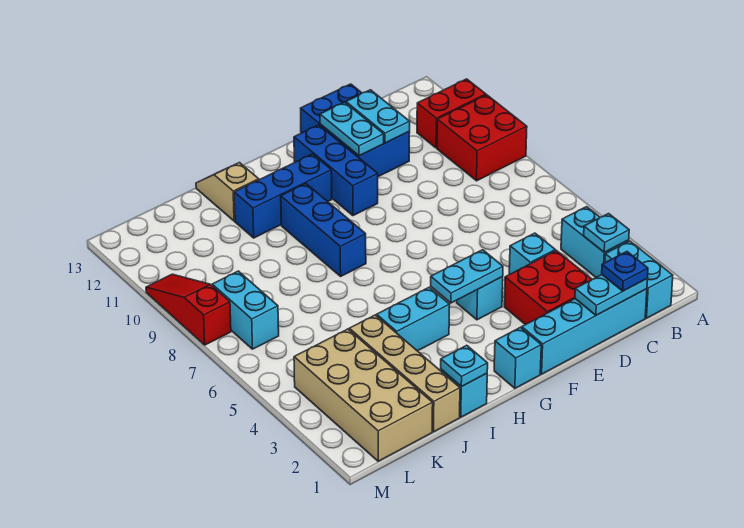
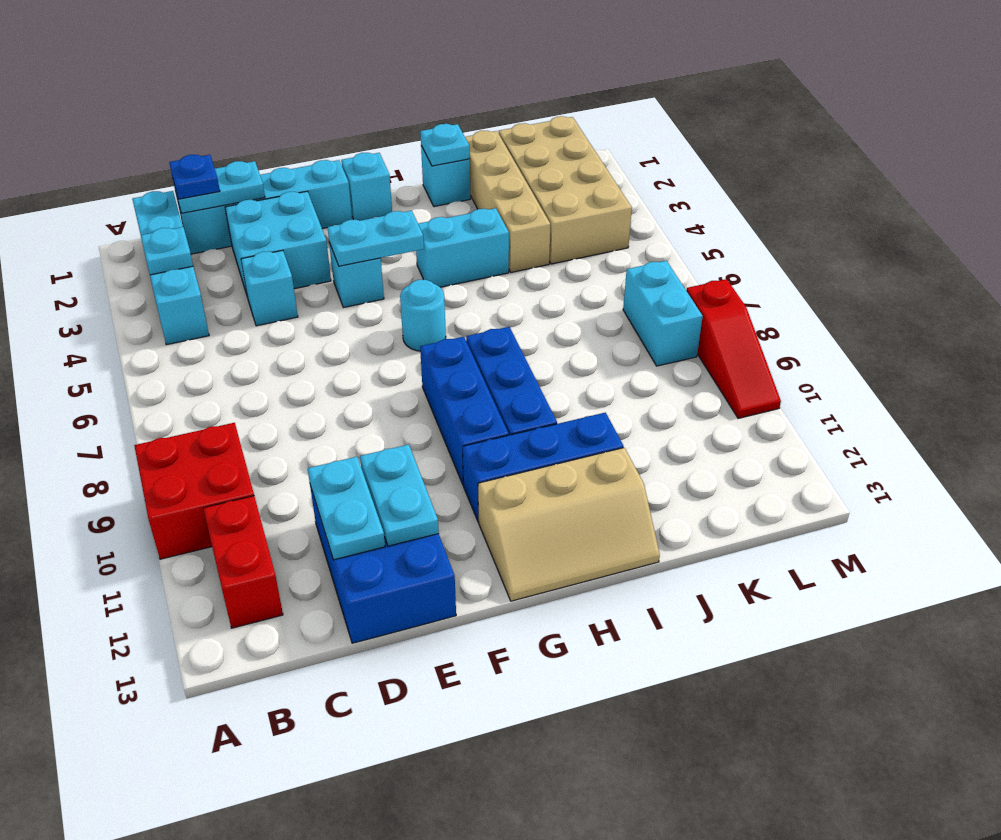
red 1x2 brick [417,79,486,148] -> red 1x2 brick turned to [203,496,283,628]
red 2x2 brick [504,250,592,325] -> cyan 2x2 brick [225,191,331,295]
blue 1x3 brick [294,125,378,216] -> blue 1x3 brick moved to [420,337,509,485]
none -> cyan 1x1 round brick [400,280,446,351]
tan 1x2 slope [196,163,259,221] -> tan 2x3 slope [478,448,660,601]

